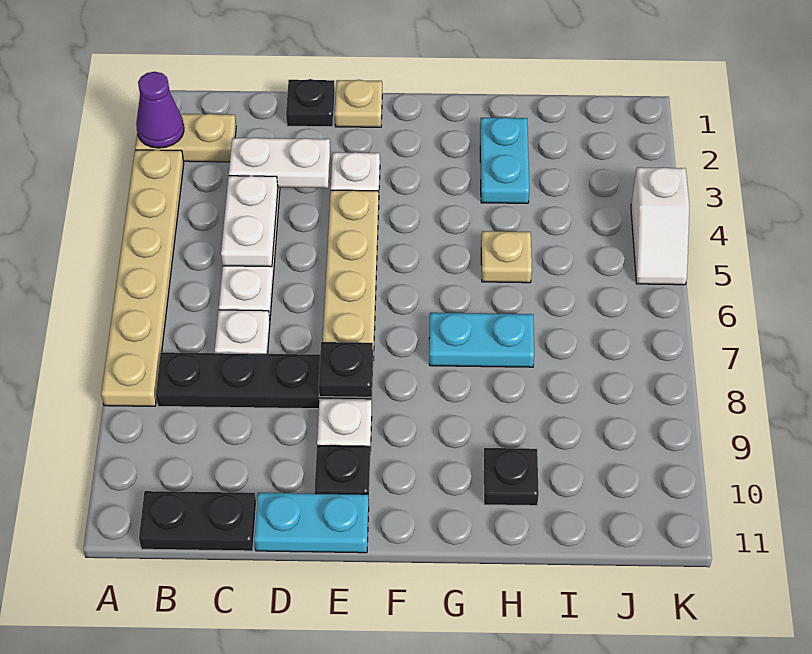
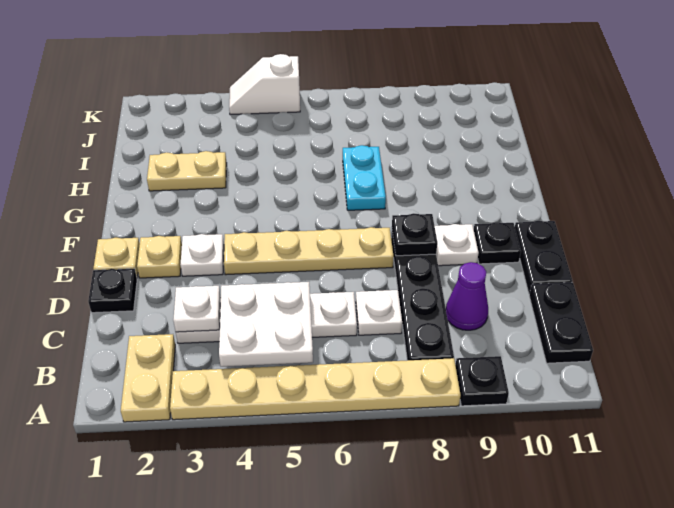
purple 1x1 cone [136,72,184,148] -> purple 1x1 cone moved to [446,262,488,330]
white 1x2 plate [229,138,330,188] -> white 1x1 plate [173,286,221,332]
white 1x2 plate [221,176,278,267] -> white 2x2 plate [219,282,313,367]
cyan 1x2 plate [254,493,369,553] -> black 1x2 plate [515,221,572,294]
cyan 1x2 plate [480,117,529,203] -> tan 1x2 plate [147,151,227,191]
tan 1x1 plate [481,231,532,283] -> tan 1x1 plate moved to [137,236,182,278]
black 1x1 plate [483,448,539,506] -> black 1x1 plate moved to [455,356,509,406]
white 1x2 slope [631,167,689,285] -> white 1x2 slope turned to [229,54,300,115]

